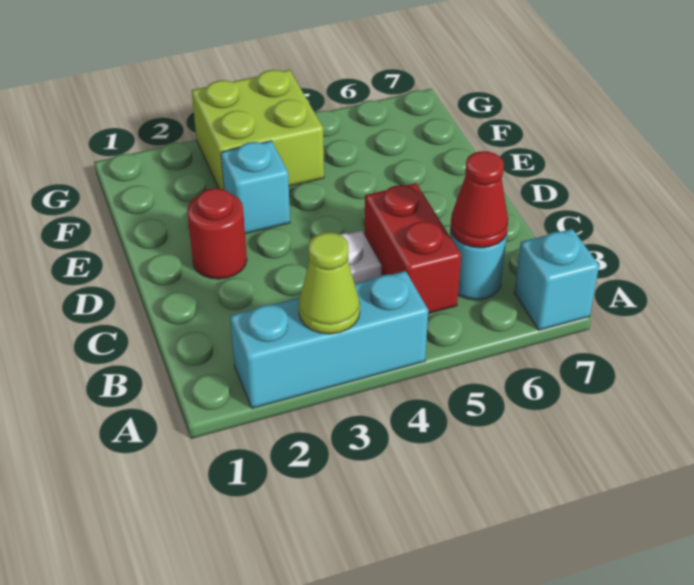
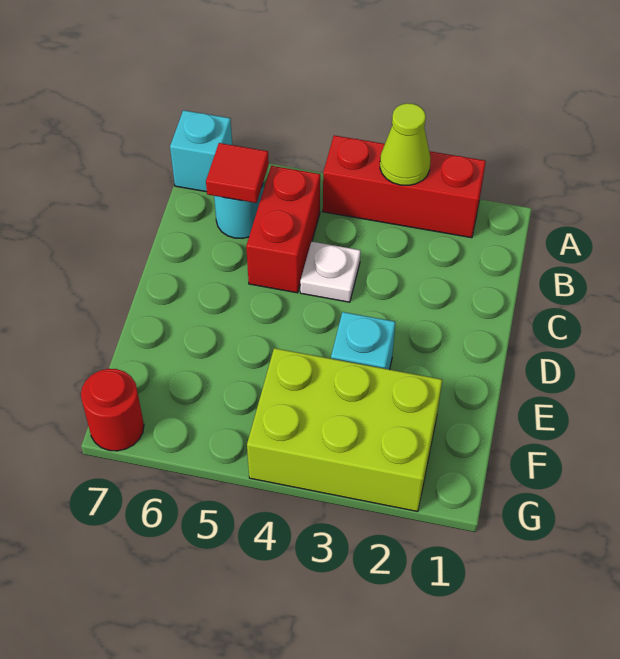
cyan 1x3 brick [230,271,428,408] -> red 1x3 brick [323,135,486,238]
red 1x1 cone [450,151,508,248] -> red 1x1 tile [206,143,269,203]
red 1x1 round brick [187,188,247,279] -> red 1x1 round brick moved to [81,369,144,451]
lime 2x2 brick [192,70,324,190] -> lime 2x3 brick [247,348,442,512]

